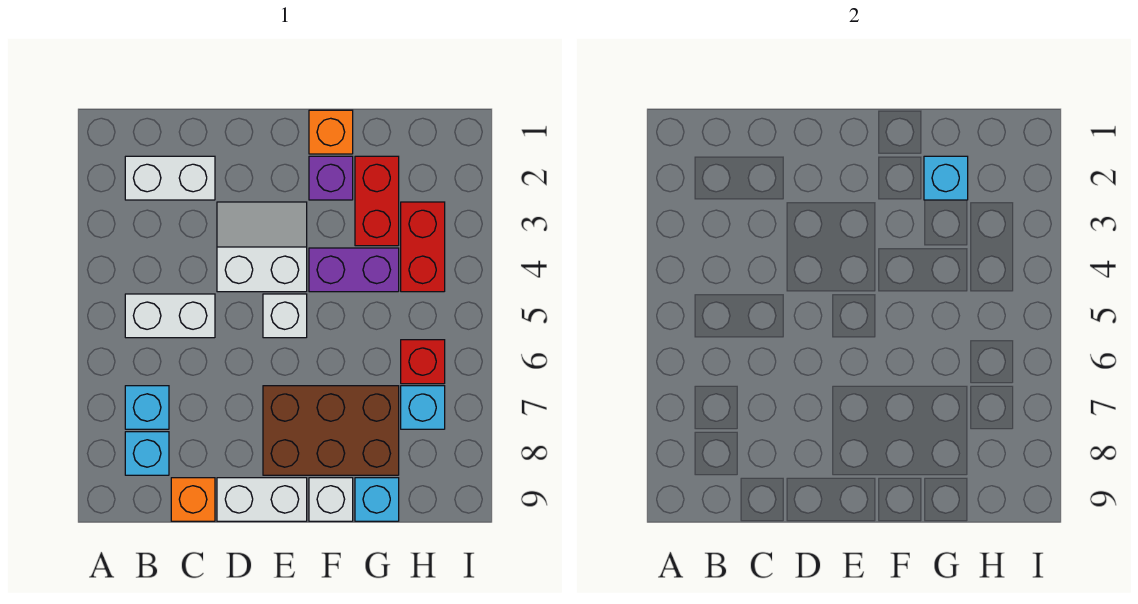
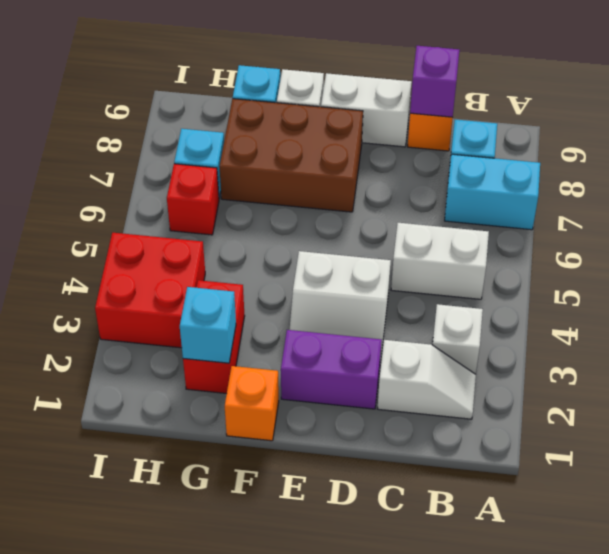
white 1x2 brick [125,156,215,200] -> white 1x2 slope [378,340,476,419]
cyan 1x1 brick [125,386,169,429] -> cyan 1x2 brick [445,154,540,230]
white 1x1 brick [263,294,307,338] -> white 1x1 brick moved to [433,304,483,374]
purple 1x1 brick [309,156,353,200] -> purple 1x1 brick moved to [410,46,459,117]
purple 1x2 brick [309,248,399,292] -> purple 1x2 brick moved to [281,330,382,409]
red 1x2 brick [401,202,445,292] -> red 2x2 brick [95,233,205,348]

